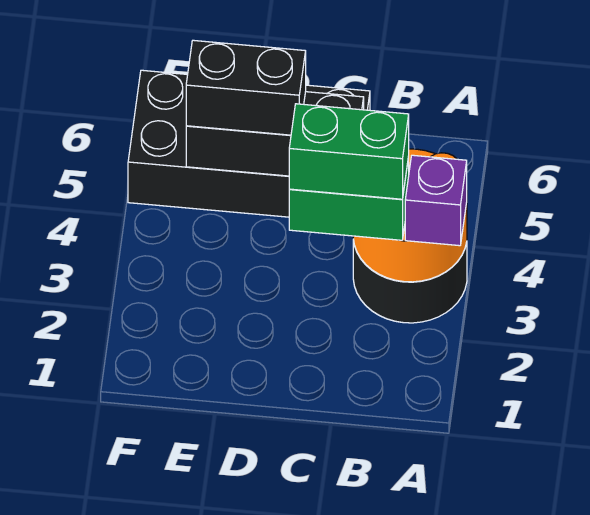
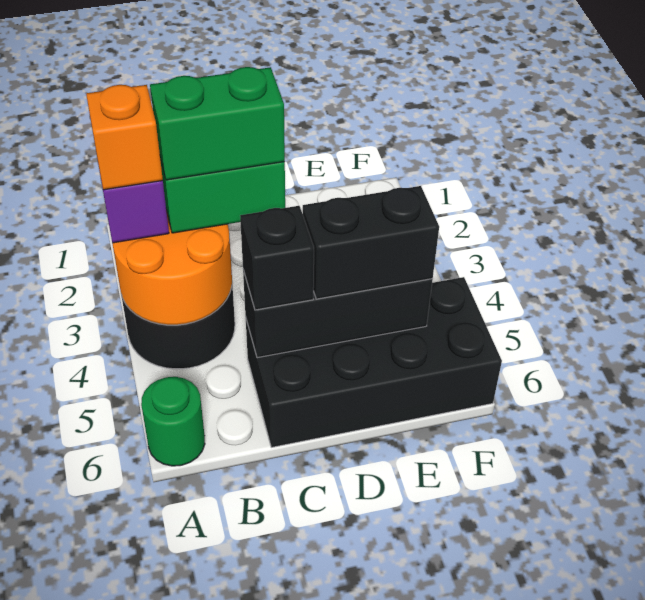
none -> orange 1x1 brick [86,85,163,190]
none -> green 1x1 round brick [141,377,205,466]
none -> black 1x1 brick [240,206,314,310]

